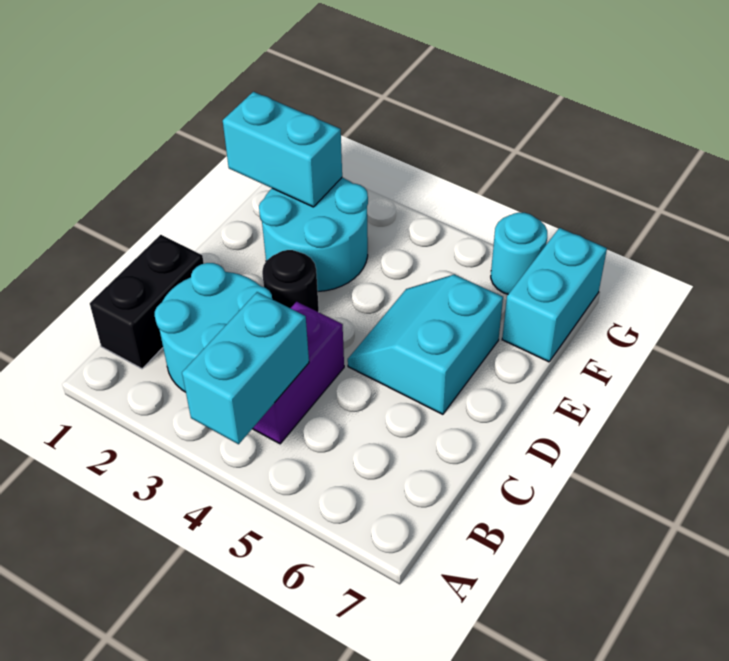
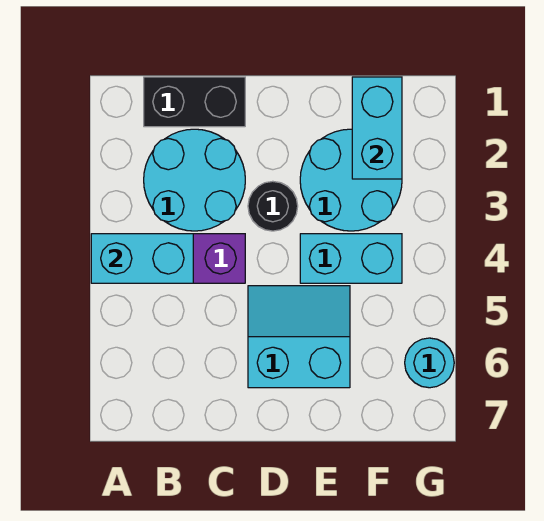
cyan 1x2 brick [502,228,607,362] -> cyan 1x2 brick moved to [300,234,402,283]

